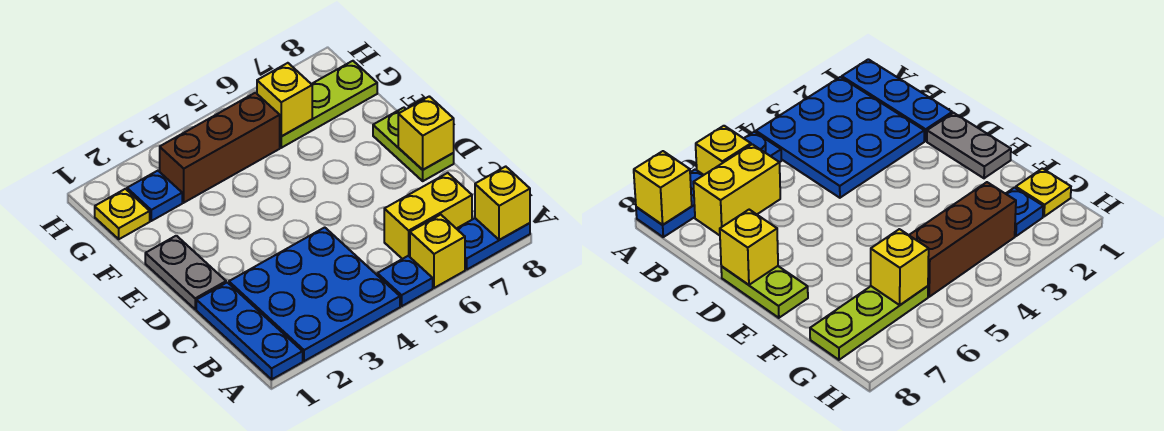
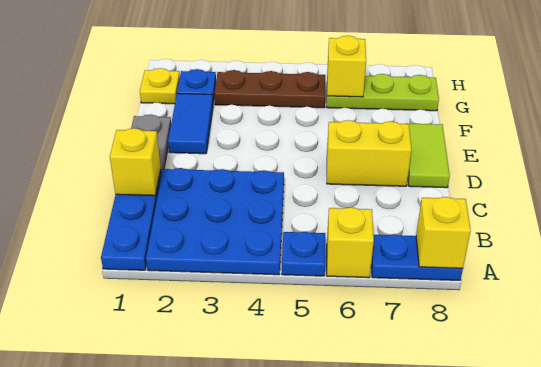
yellow 1x2 brick [384,173,472,259] -> yellow 1x2 brick moved to [327,120,412,186]
lime 1x2 plate [373,108,454,181] -> lime 1x2 tile [406,123,450,188]
yellow 1x1 brick [398,96,454,170] -> yellow 1x1 brick moved to [110,128,161,196]
none -> blue 1x2 tile [168,93,213,154]
brown 1x3 brick [160,93,280,203] -> brown 1x3 plate [214,70,325,108]

